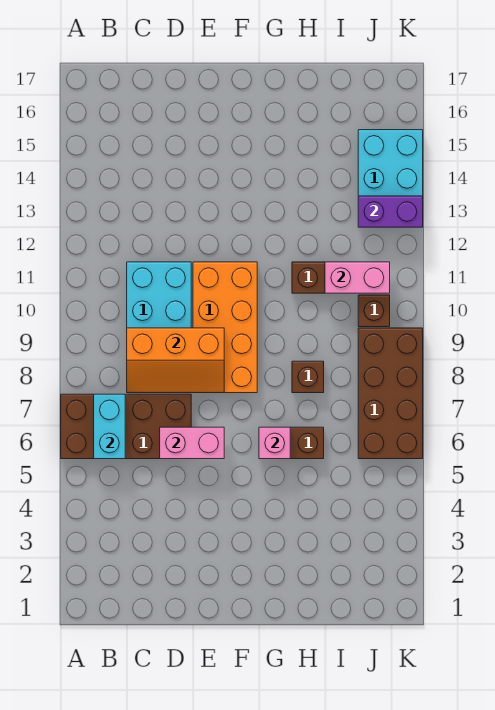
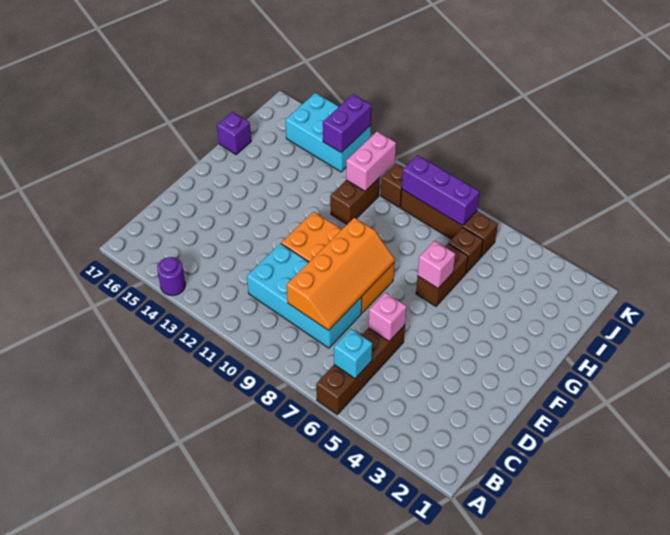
brown 2x4 brick [61,394,191,459] -> brown 1x4 brick [316,325,405,415]
none -> purple 1x1 round brick [157,257,185,296]
cyan 1x2 brick [94,394,125,459] -> cyan 1x1 brick [334,329,372,378]
orange 2x3 slope [127,328,224,393] -> orange 2x4 slope [287,218,395,330]
pink 1x2 brick [160,427,224,459] -> pink 1x1 brick [369,293,407,341]
brown 1x1 brick [292,361,324,393] -> brown 1x1 brick moved to [449,228,483,273]
none -> purple 1x1 brick [217,112,251,155]
brown 2x4 brick [358,328,423,459] -> brown 1x4 brick [400,190,498,257]
none -> purple 1x3 brick [402,155,480,226]

